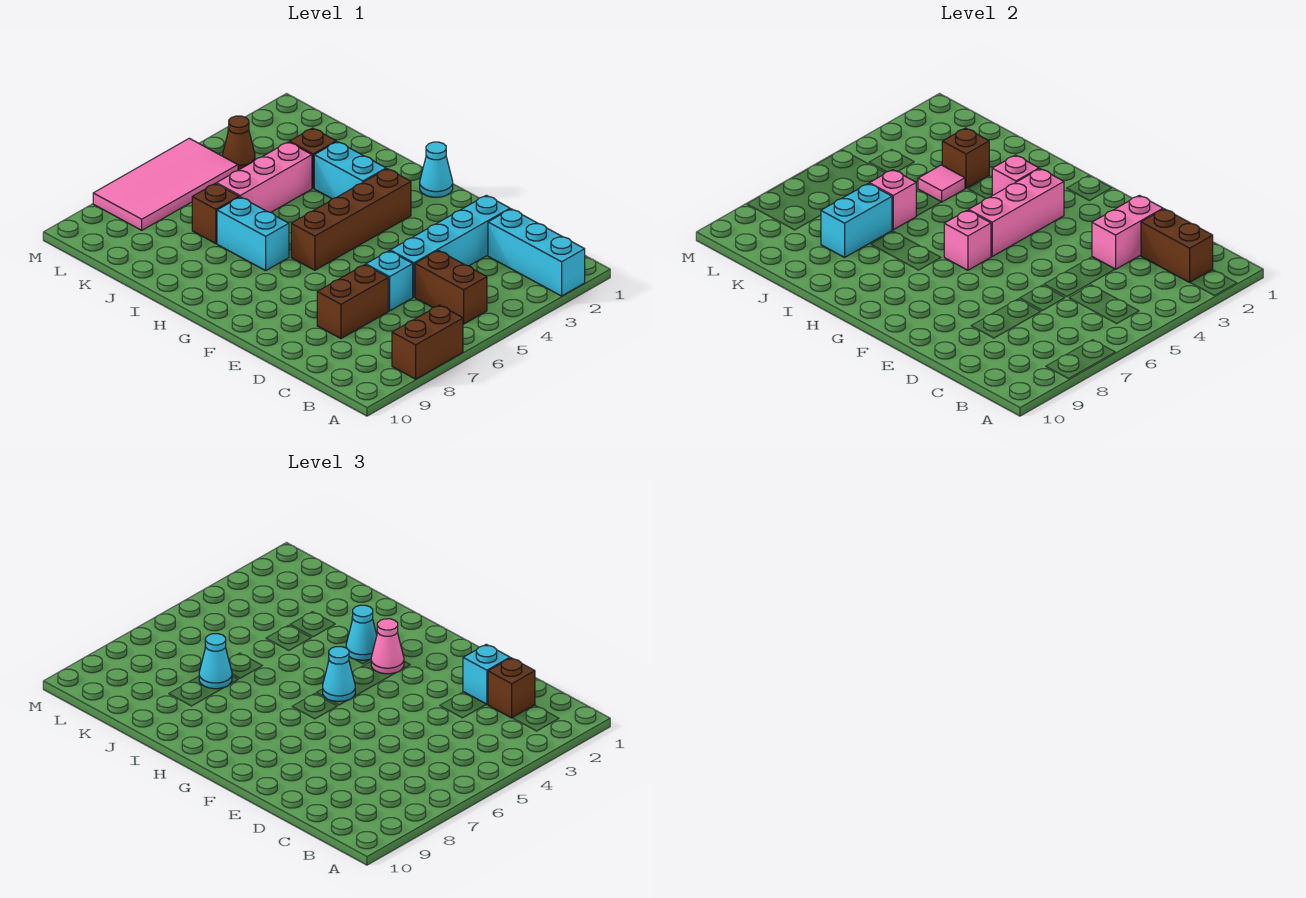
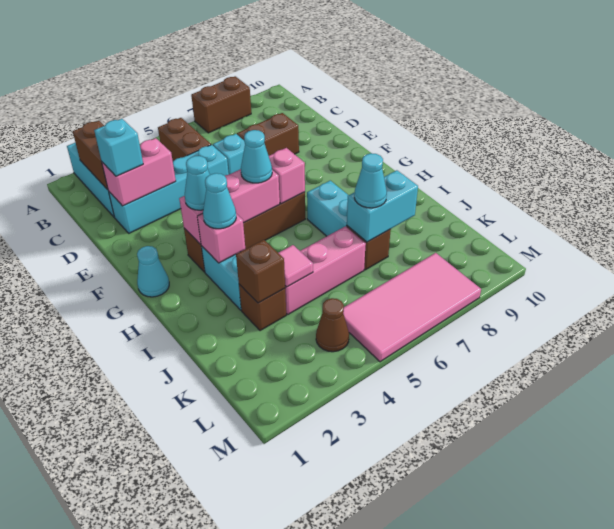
brown 1x1 brick [488,658,535,718] -> none
pink 1x1 cone [371,619,404,674] -> cyan 1x1 cone [185,156,210,210]
pink 1x1 brick [869,170,916,230] -> none

